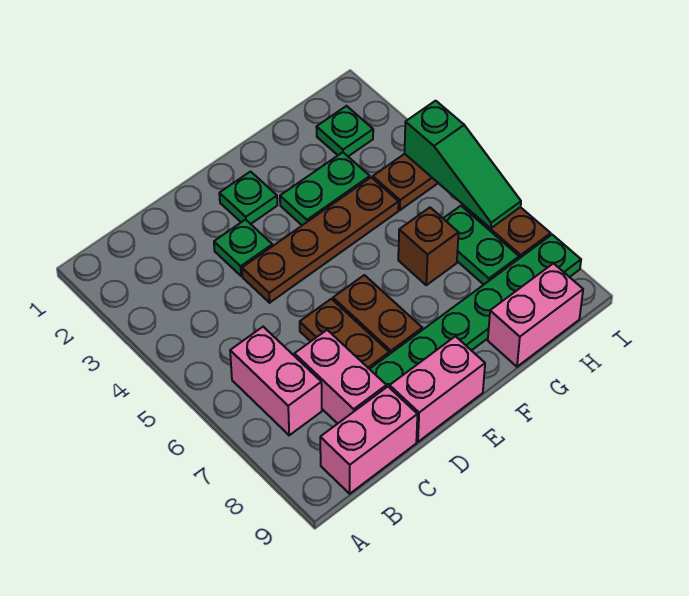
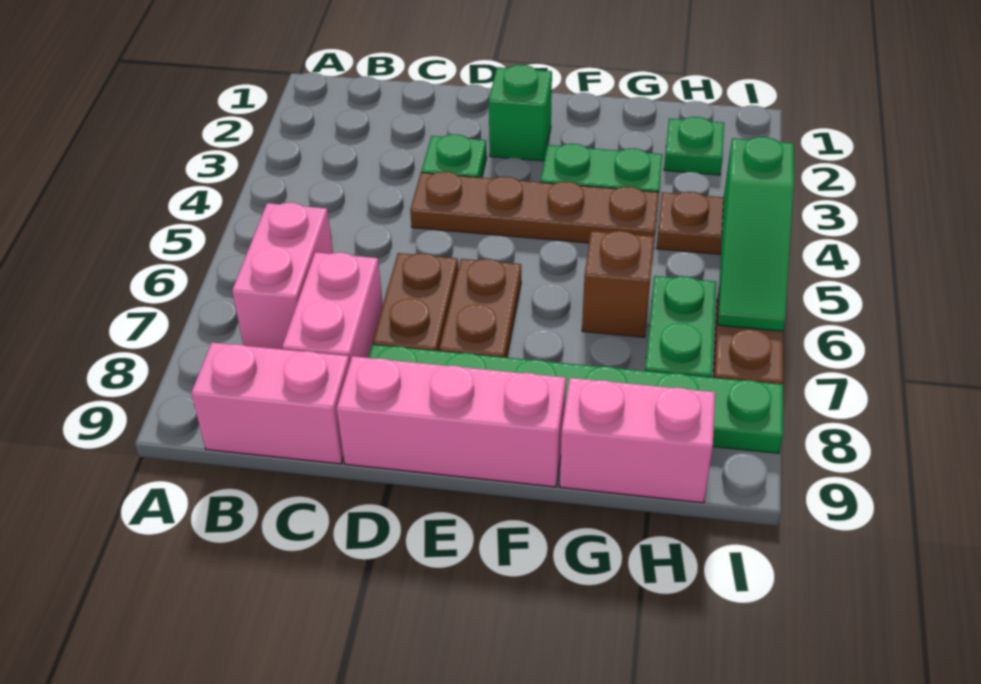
pink 1x2 brick [390,336,485,442] -> pink 1x3 brick [337,356,566,487]
green 1x1 plate [219,172,277,224] -> green 1x1 brick [489,65,552,161]

